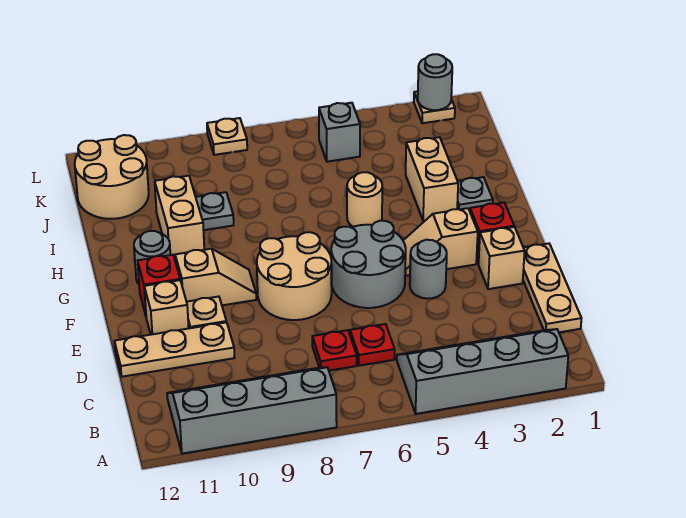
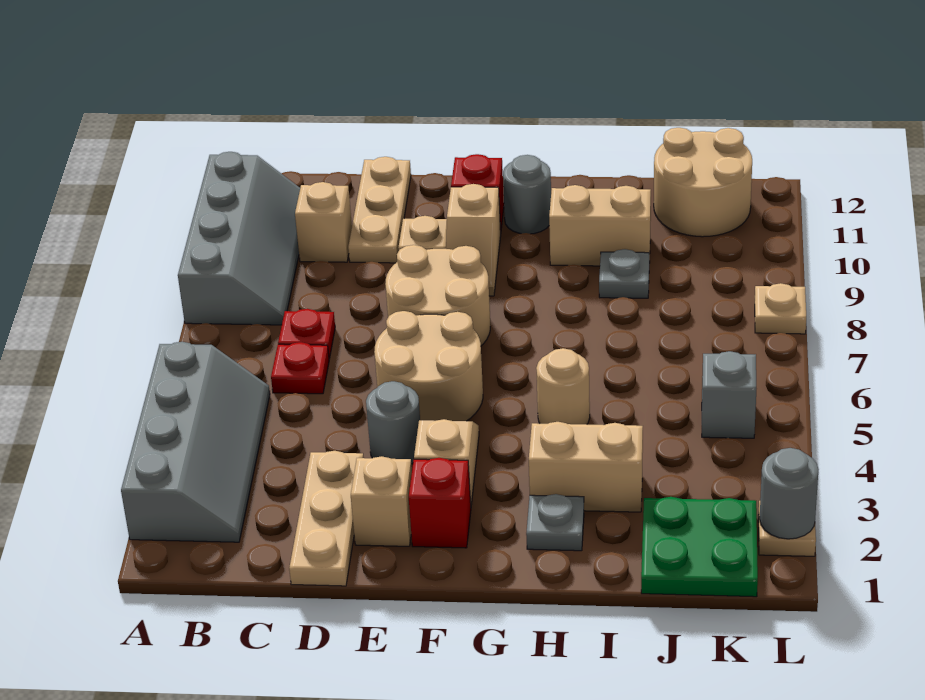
tan 1x3 plate [523,243,582,332] -> tan 1x3 plate turned to [289,451,364,586]
grey 2x2 round brick [331,221,406,308] -> tan 2x2 round brick [374,311,483,421]
tan 1x1 brick [144,280,189,335] -> tan 1x1 brick moved to [295,182,352,262]
none -> green 2x2 plate [641,497,758,597]

